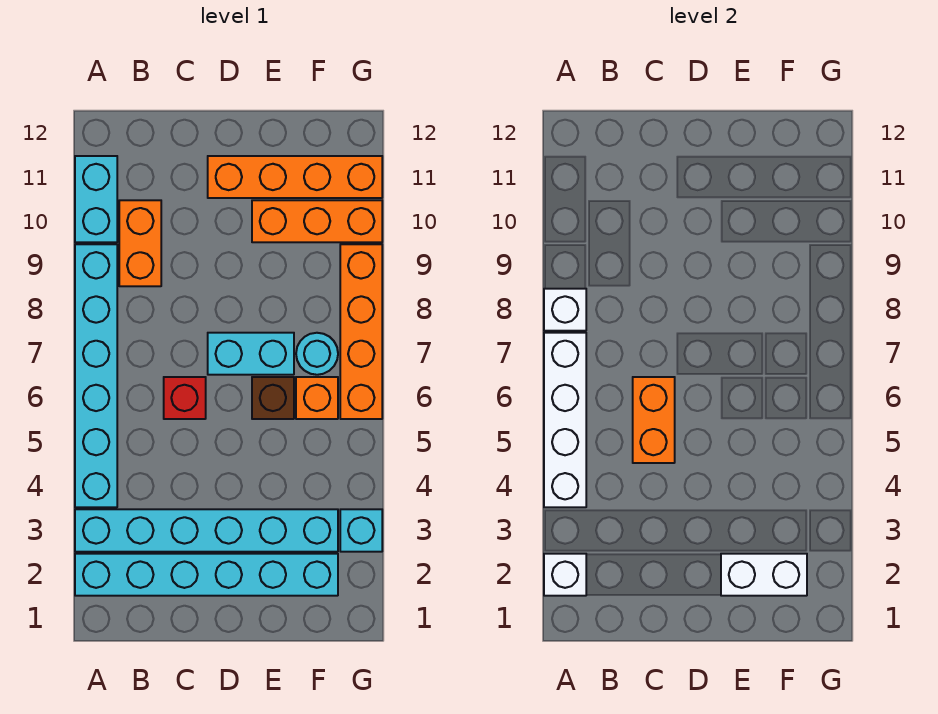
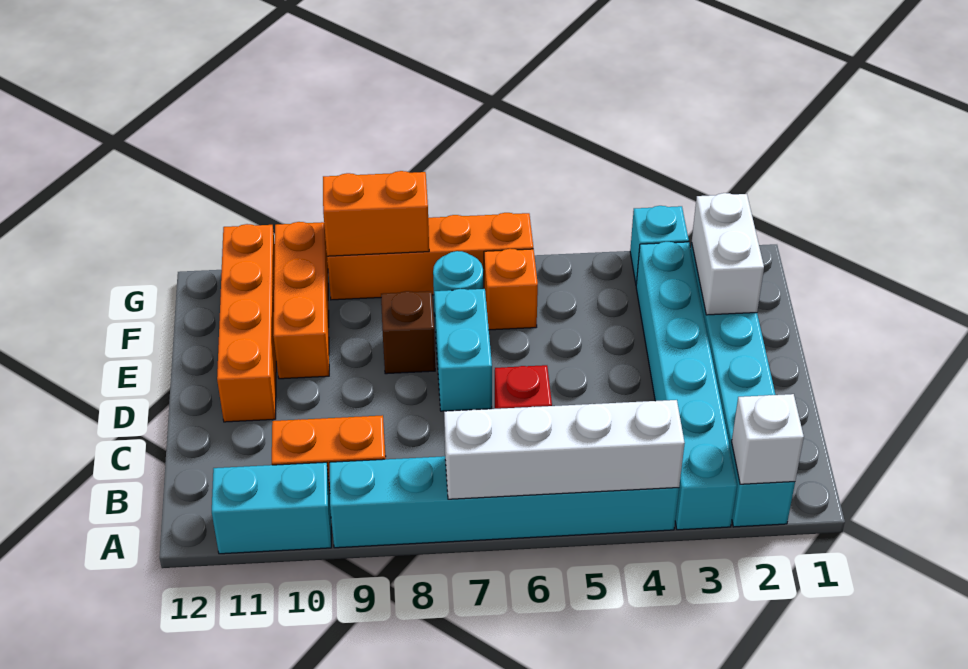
white 1x1 brick [544,289,586,331] -> none
orange 1x2 brick [633,377,675,463] -> orange 1x2 brick moved to [323,171,429,256]
brown 1x1 brick [252,377,294,419] -> brown 1x1 brick moved to [381,291,435,374]

